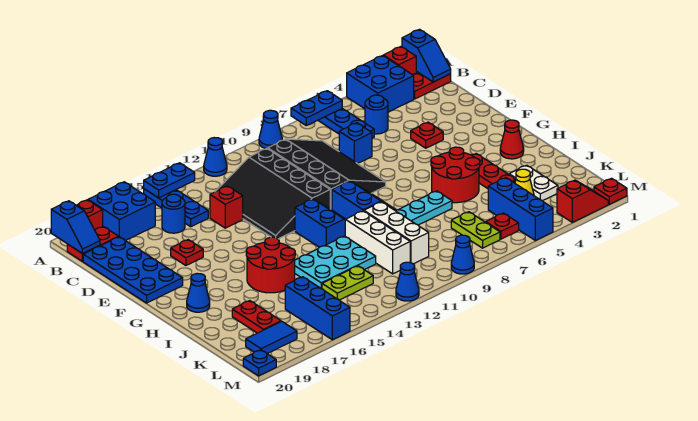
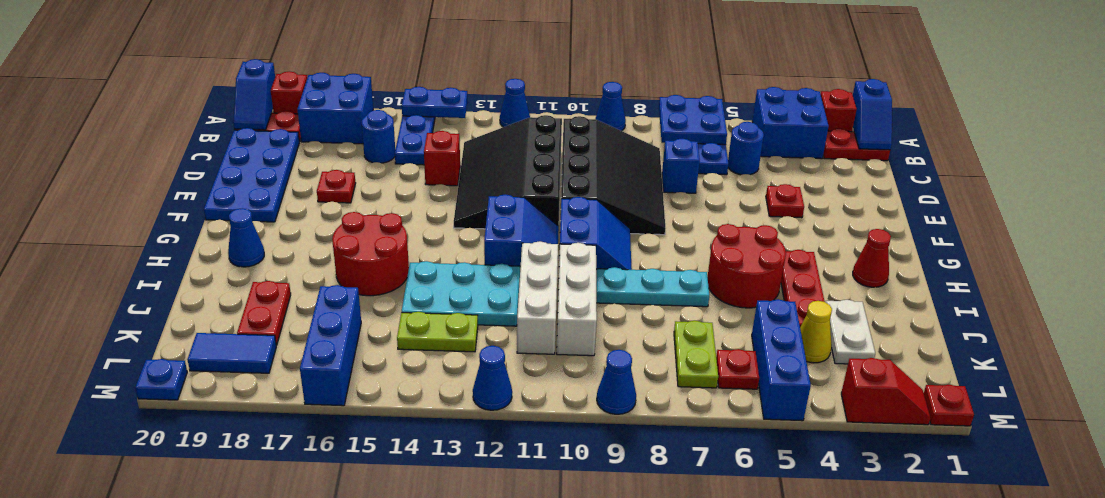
blue 1x2 plate [291,91,342,126] -> blue 2x2 plate [659,95,727,145]

